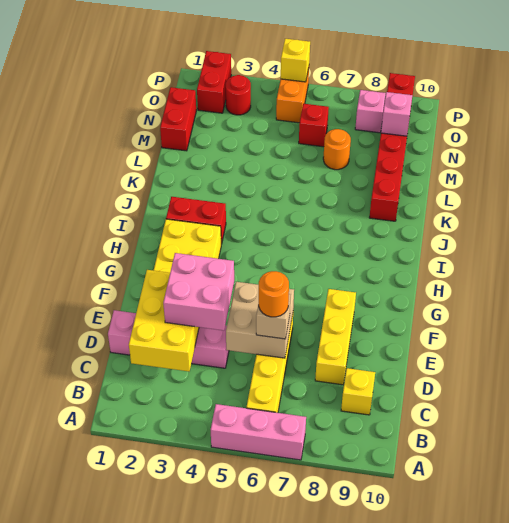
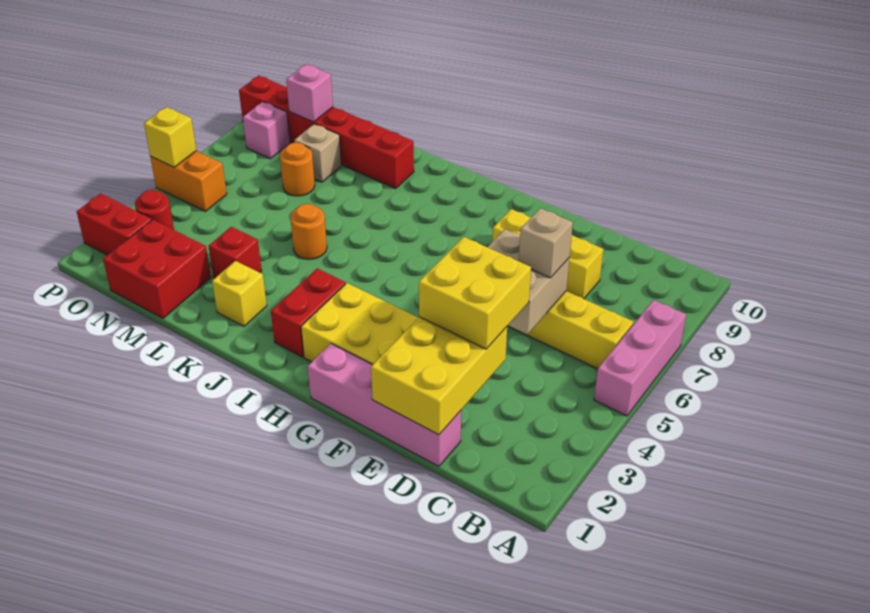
yellow 2x3 brick [129,270,199,371] -> yellow 2x3 brick turned to [371,317,507,435]
yellow 1x1 brick [341,368,375,415] -> yellow 1x1 brick moved to [212,261,267,326]
pink 1x4 brick [108,310,229,368] -> pink 1x4 brick turned to [308,344,461,466]
pink 2x2 brick [163,253,234,331] -> yellow 2x2 brick [419,237,531,349]
orange 1x1 round brick [259,271,289,317] -> orange 1x1 round brick moved to [290,204,327,259]
red 1x2 brick [160,87,196,151] -> red 2x2 brick [103,220,211,318]
none -> tan 1x1 brick [295,124,341,182]
red 1x1 brick [299,104,329,147] -> red 1x1 brick moved to [209,227,262,278]

